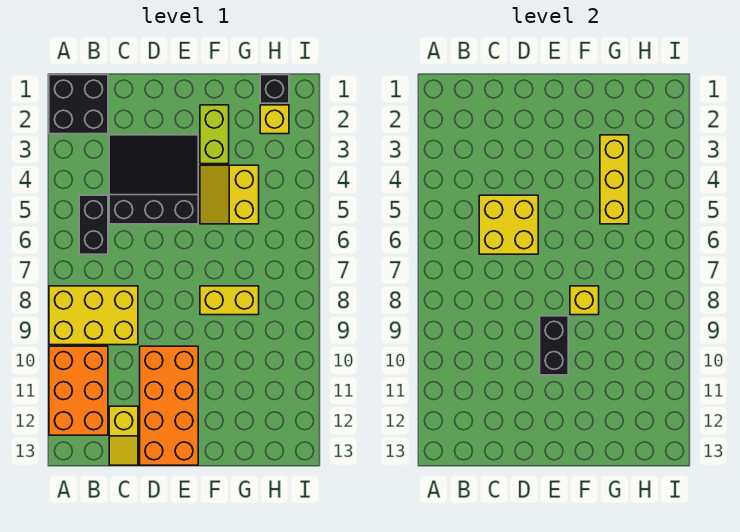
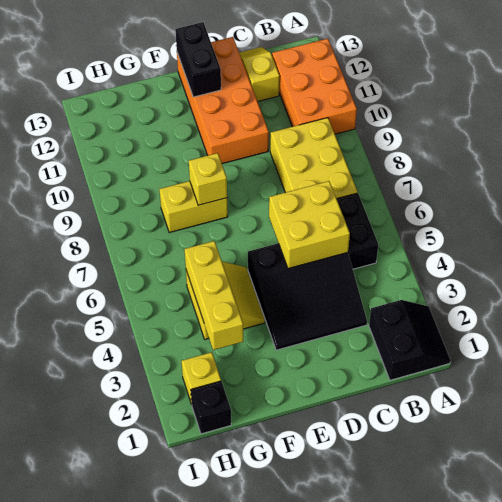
black 2x2 brick [49,75,108,134] -> black 2x2 slope [369,300,451,380]
yellow 2x3 brick [49,286,138,345] -> yellow 2x3 brick turned to [270,118,358,199]
black 1x2 brick [540,316,568,375] -> black 1x2 brick moved to [175,22,221,97]
lime 1x2 brick [200,105,229,164] -> none

